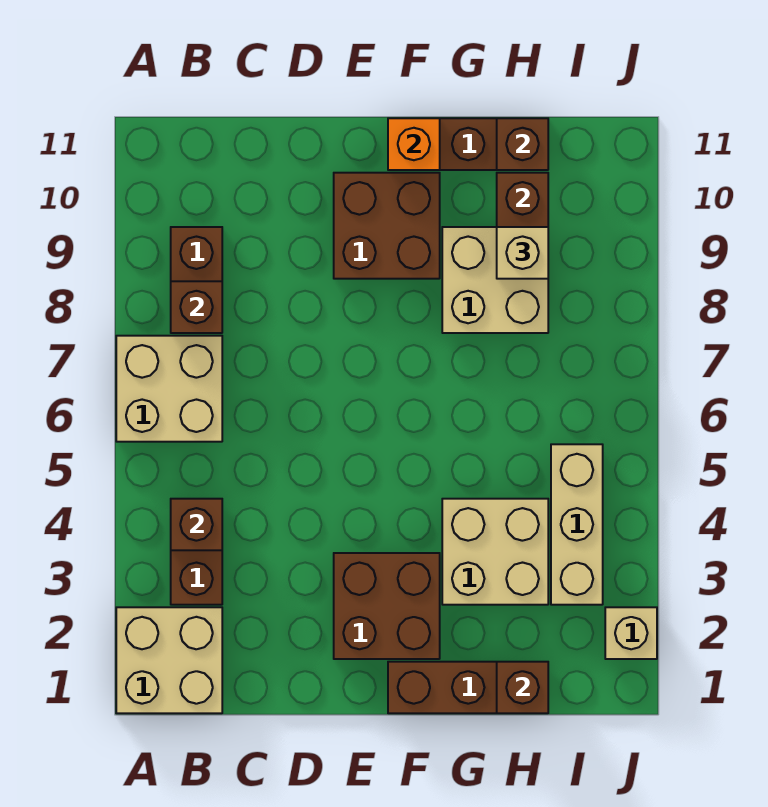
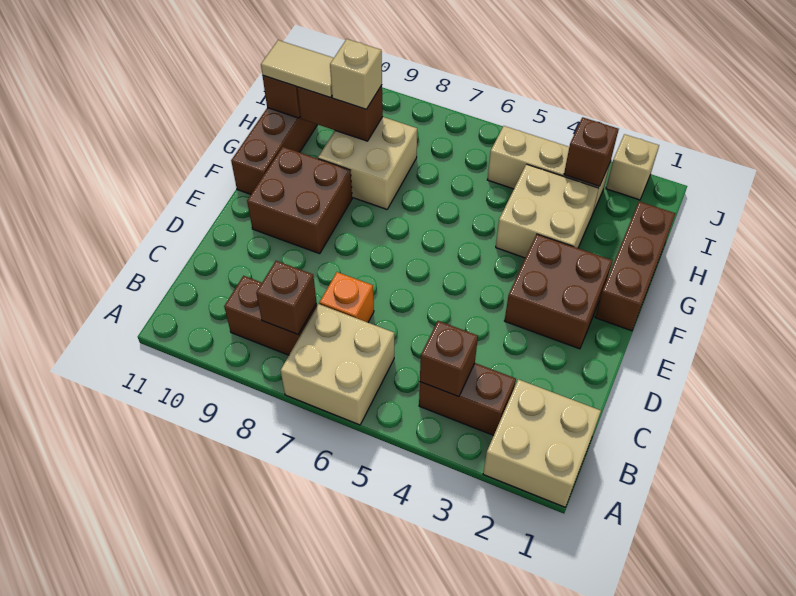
orange 1x1 brick [388,118,440,170] -> orange 1x1 brick moved to [319,272,374,322]
brown 1x1 brick [497,662,548,713] -> brown 1x1 brick moved to [564,117,619,186]
none -> tan 1x2 tile [261,40,334,97]

